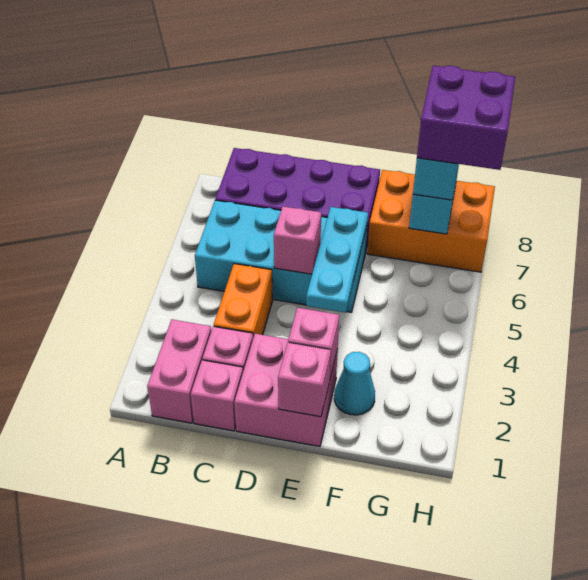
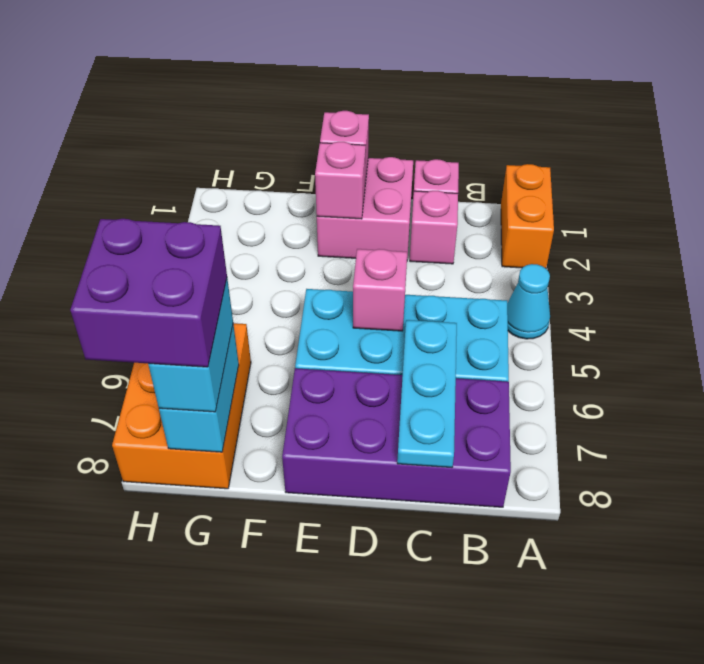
pink 1x2 brick [147,320,211,423] -> none
orange 1x2 brick [214,264,273,338] -> orange 1x2 brick moved to [501,164,554,268]
cyan 1x3 plate [306,207,368,312] -> cyan 1x3 plate moved to [397,320,457,467]
cyan 1x1 cone [334,352,375,415] -> cyan 1x1 cone moved to [507,264,550,339]
orange 2x3 brick [367,170,495,272] -> orange 2x3 brick turned to [112,323,251,489]

